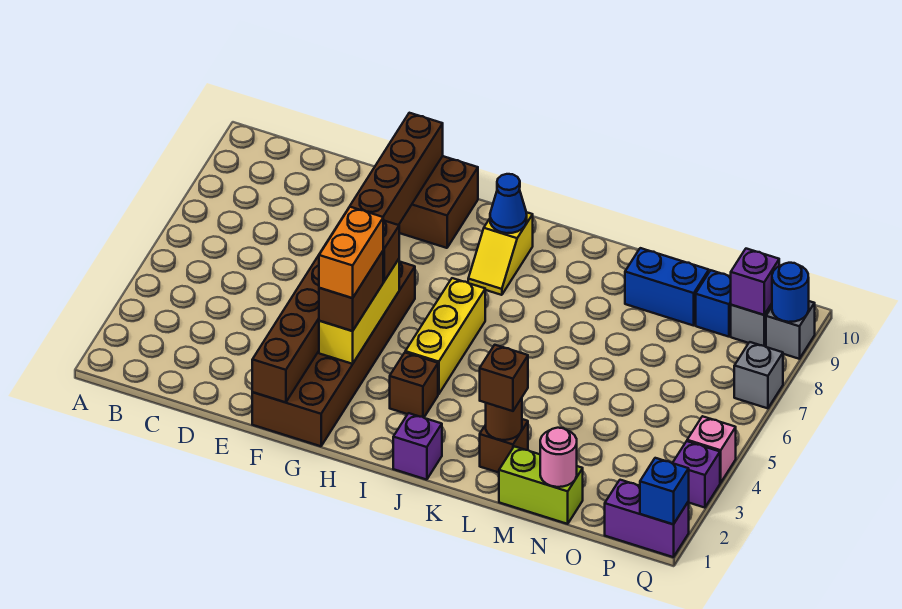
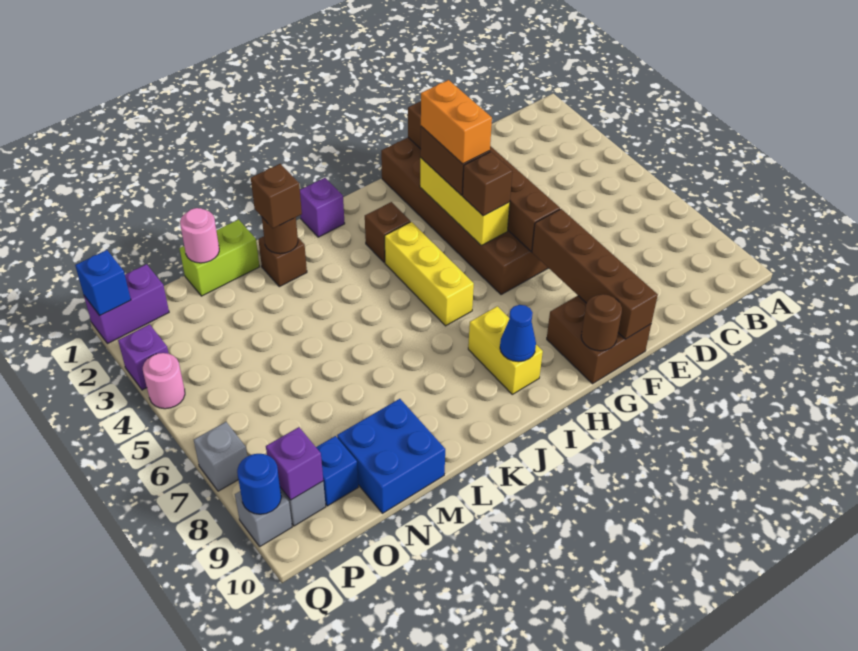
none -> brown 1x1 round brick [581,294,622,351]
yellow 1x2 slope [468,212,533,295] -> yellow 1x2 brick [468,306,543,394]
blue 1x2 brick [625,248,709,326] -> blue 2x2 brick [337,399,445,513]
pink 1x1 brick [687,416,736,483] -> pink 1x1 round brick [143,353,185,409]

